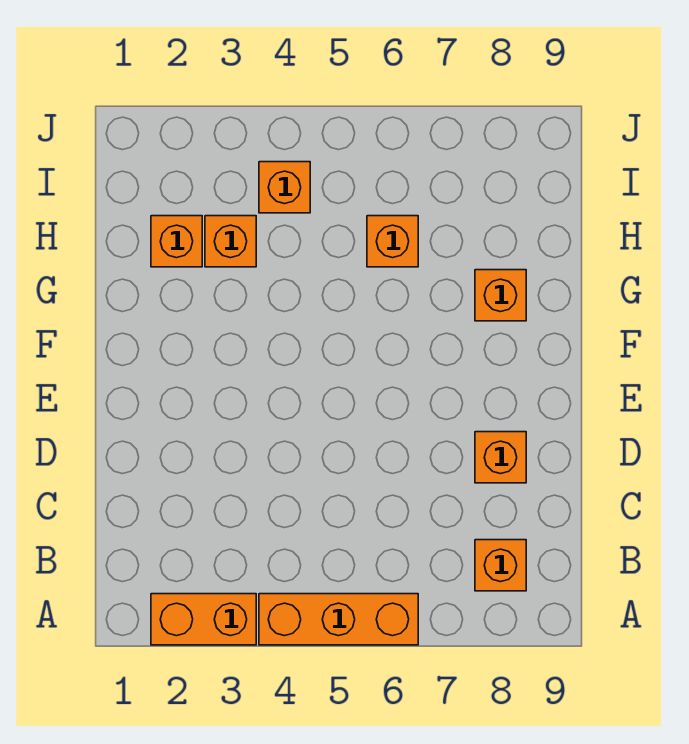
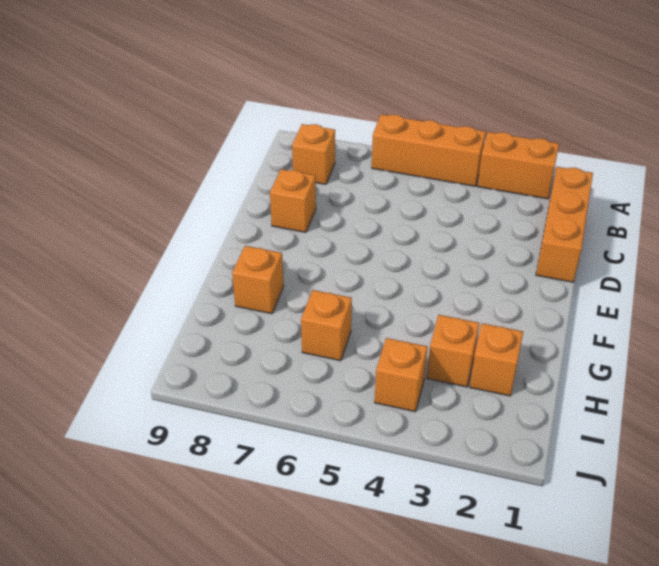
none -> orange 1x3 brick [536,167,593,282]

